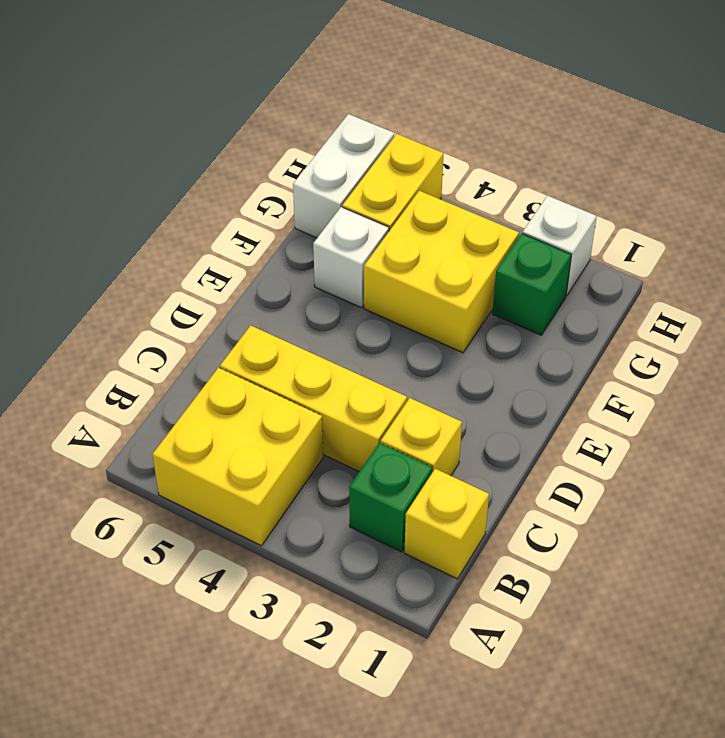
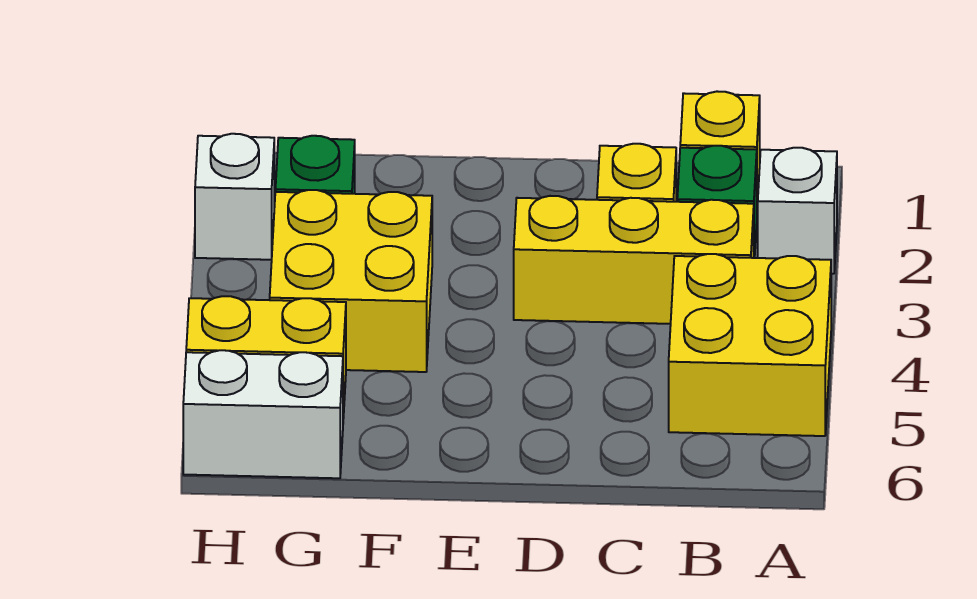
yellow 1x3 brick [220,326,407,472] -> yellow 1x3 brick turned to [514,196,754,324]
white 1x1 brick [313,207,389,308] -> white 1x1 brick moved to [758,148,837,274]

